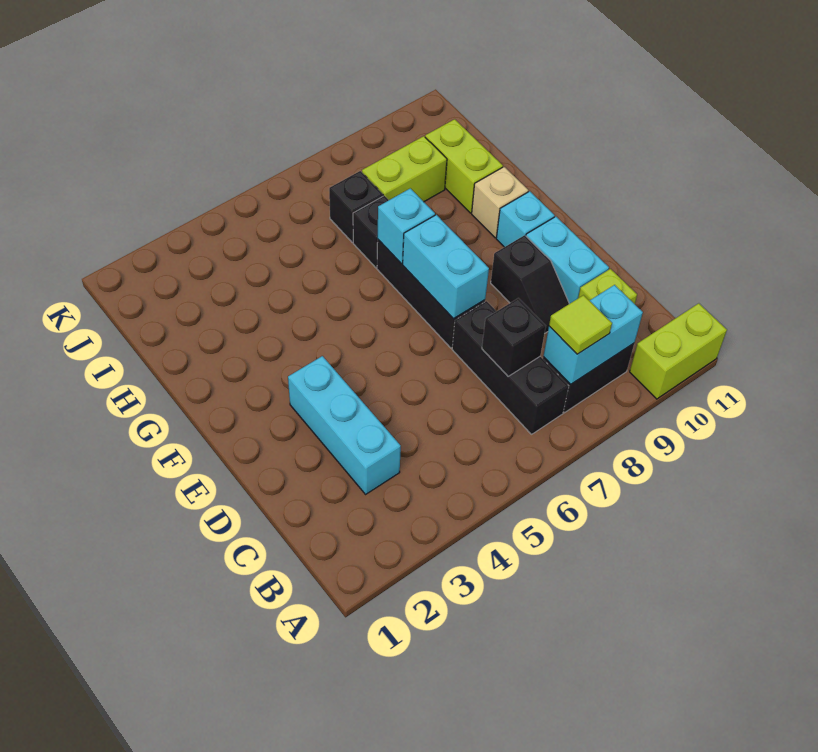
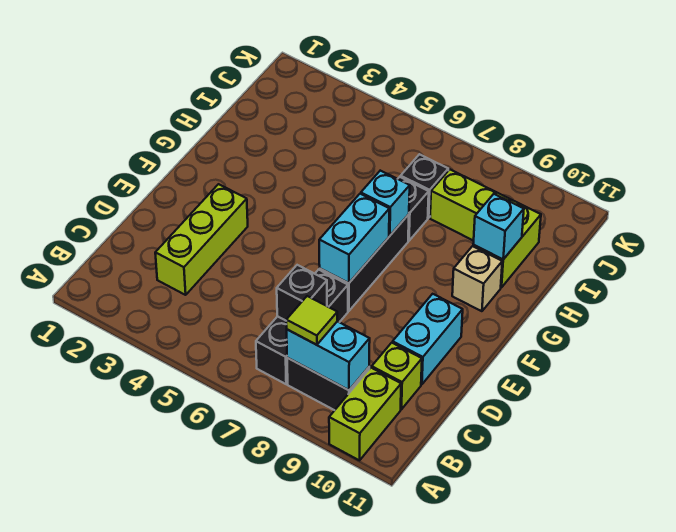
lime 1x2 brick [630,303,727,399] -> lime 1x2 brick turned to [329,368,401,460]
cyan 1x3 brick [288,356,401,494] -> lime 1x3 brick [155,184,248,295]
black 1x2 slope [491,235,569,333] -> none
cyan 1x1 brick [496,191,555,247] -> cyan 1x1 brick moved to [473,194,524,259]

